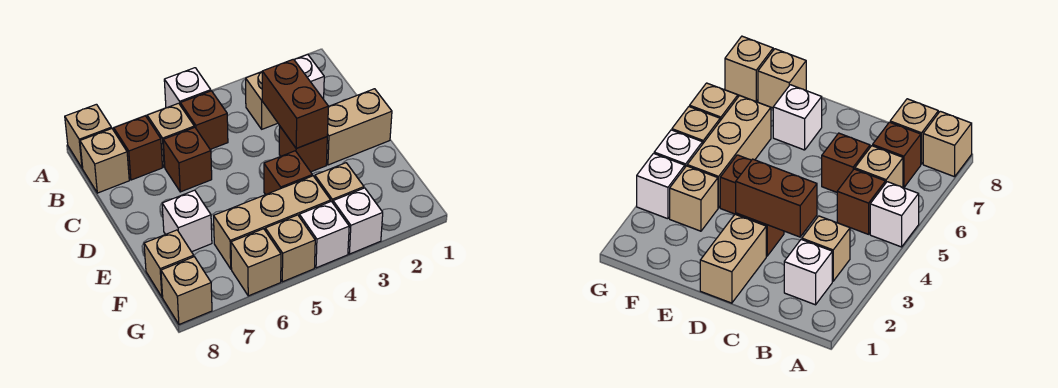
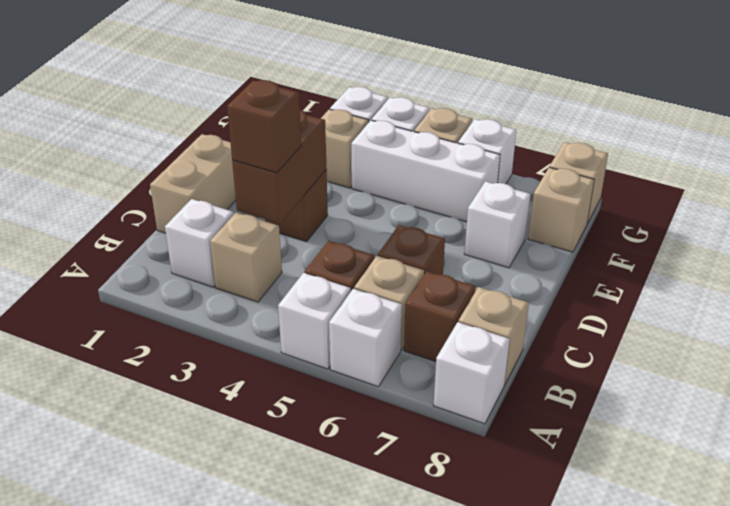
none -> white 1x1 brick [329,289,402,387]
tan 1x1 brick [65,104,111,168] -> white 1x1 brick [433,322,510,424]
tan 1x2 brick [327,89,392,165] -> tan 1x2 brick turned to [150,134,236,233]
brown 1x1 brick [264,151,312,194] -> brown 1x1 brick moved to [227,80,301,173]
tan 1x3 brick [214,176,331,269] -> white 1x3 brick [351,120,500,222]
tan 1x1 brick [231,229,281,296] -> white 1x1 brick [458,119,516,184]

